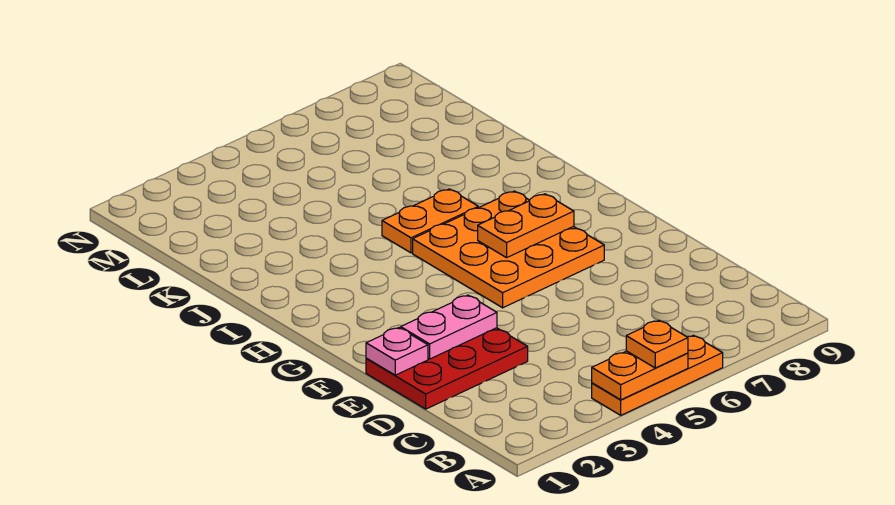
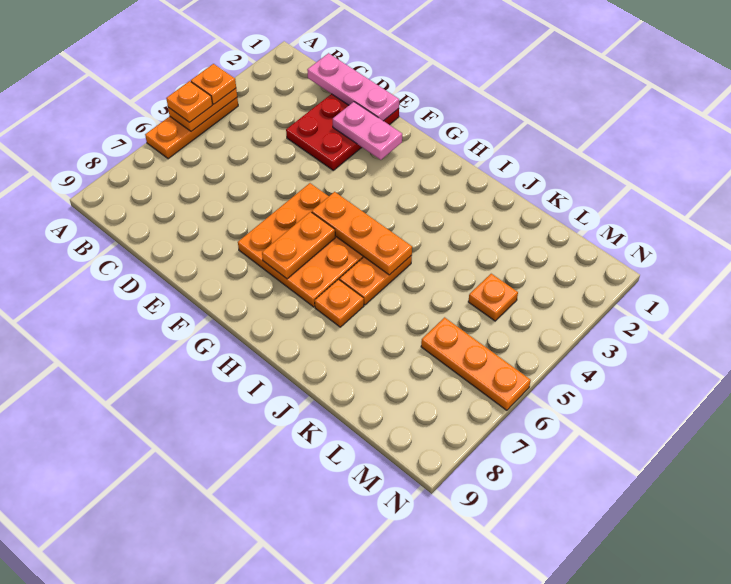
none -> orange 1x1 plate [191,64,236,104]
pink 1x1 plate [366,328,428,375] -> pink 1x3 plate [307,53,399,121]
pink 1x2 plate [401,295,497,359] -> pink 1x2 plate turned to [333,102,402,160]
none -> orange 1x3 plate [312,192,412,275]
none -> orange 1x1 plate [315,279,364,327]
none -> orange 1x1 plate [468,274,518,321]
none -> orange 1x3 plate [421,317,531,410]

